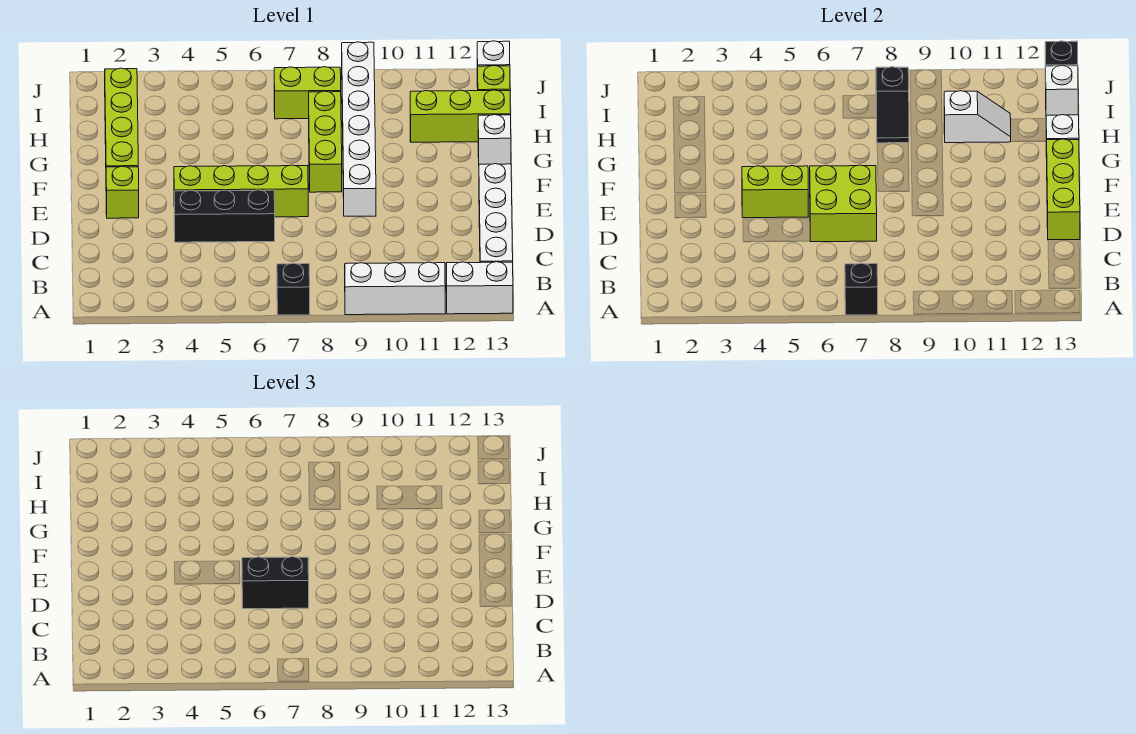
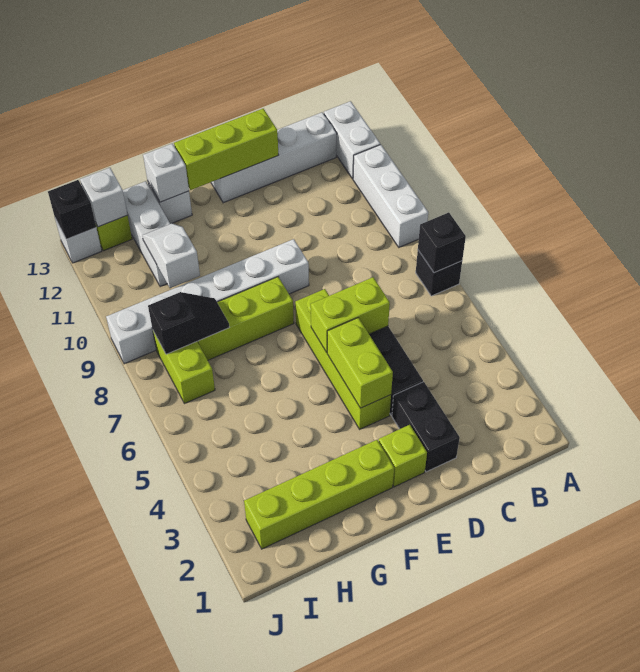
lime 2x2 brick [810,165,877,242] -> lime 1x2 brick [311,277,390,352]
black 1x2 brick [242,557,309,609] -> black 1x2 brick moved to [392,382,460,472]
lime 1x3 brick [410,90,511,142] -> white 1x3 brick [123,181,170,287]

